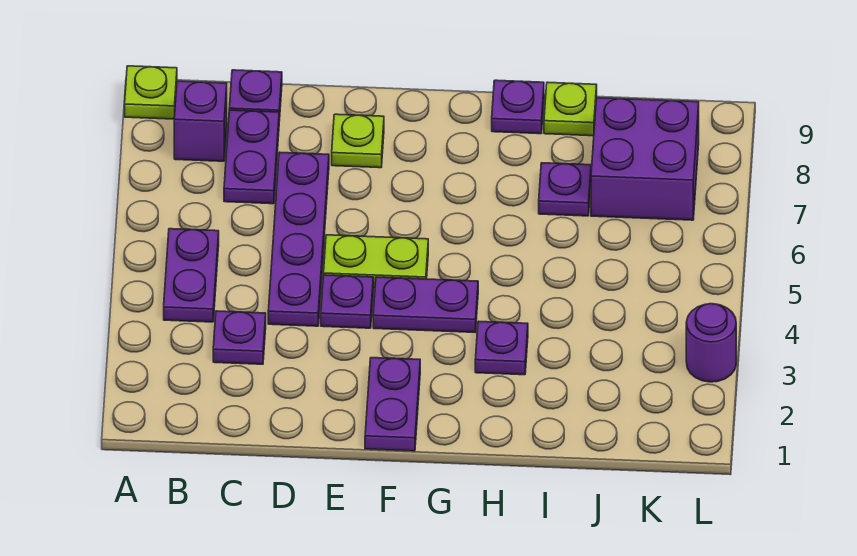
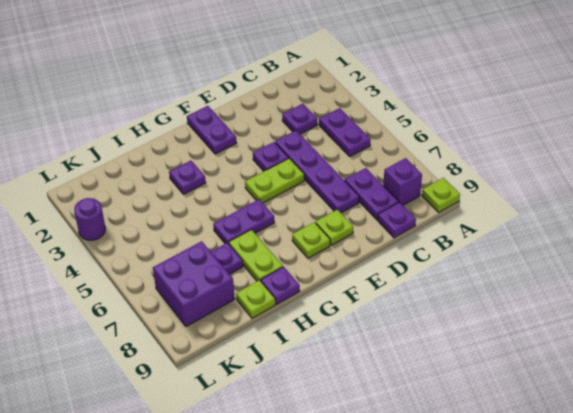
purple 1x2 plate [373,277,478,332] -> purple 1x2 plate moved to [213,199,274,244]
none -> lime 1x1 plate [292,222,330,258]
none -> lime 1x2 plate [229,230,283,281]

